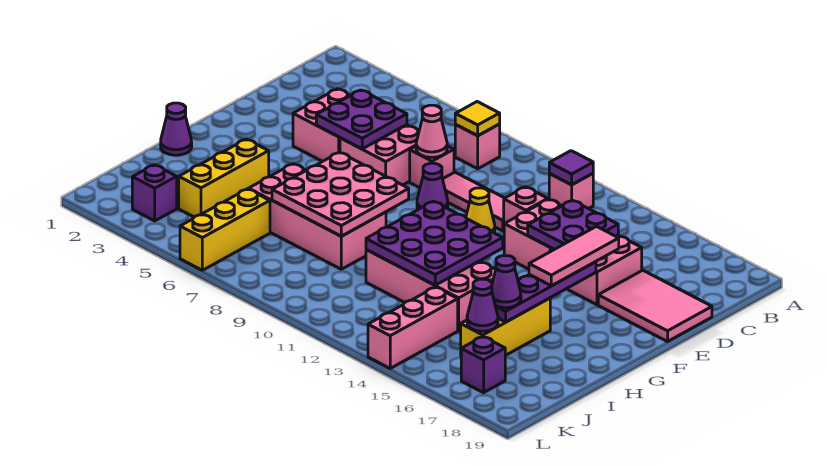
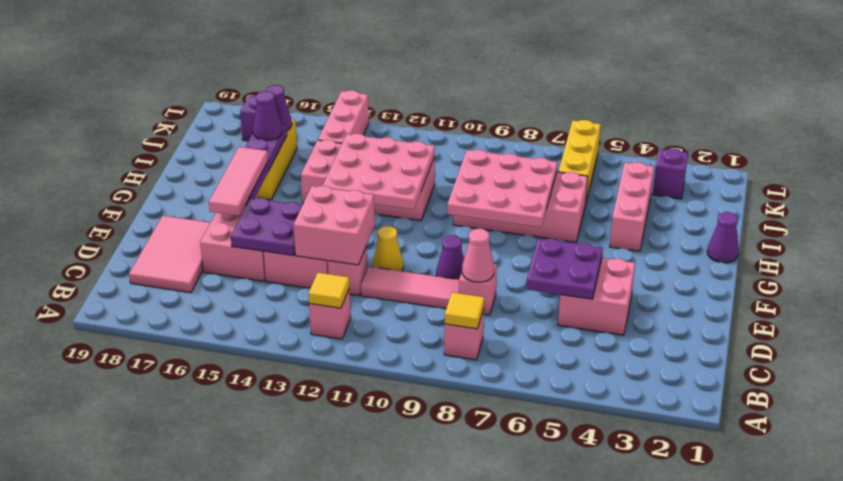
purple 1x1 tile [549,151,593,185] -> yellow 1x1 tile [309,273,350,308]
pink 2x2 brick [340,125,419,185] -> pink 2x2 brick moved to [294,186,375,265]
pink 2x3 tile [598,270,712,342] -> pink 2x3 tile turned to [129,216,211,293]
purple 3x3 plate [366,201,503,285] -> pink 3x3 plate [323,134,435,209]
yellow 1x3 brick [179,139,269,217] -> pink 1x3 brick [610,162,654,251]

